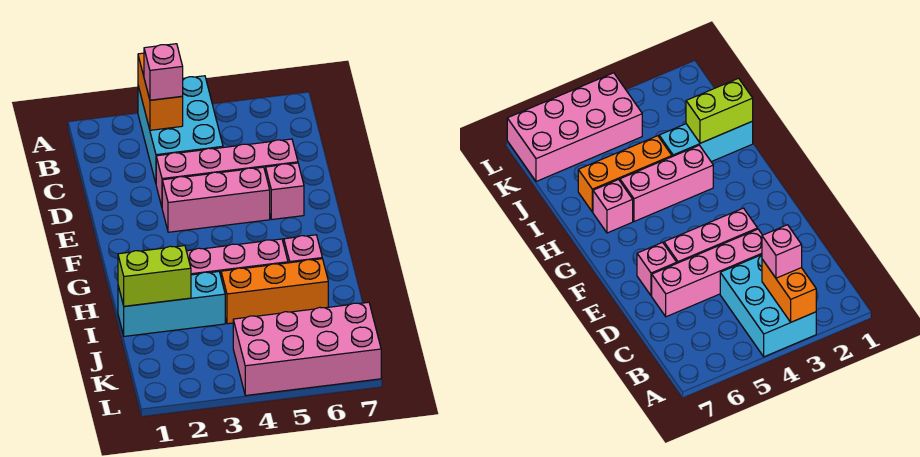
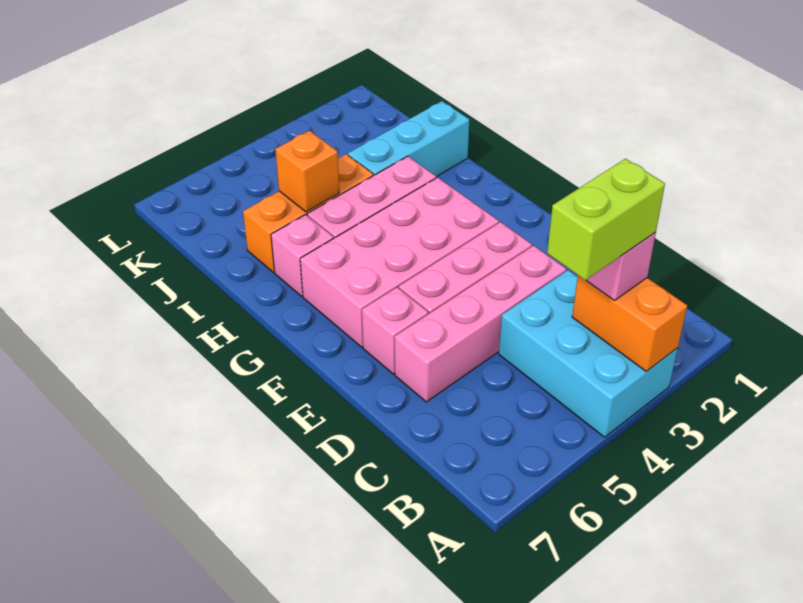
lime 1x2 brick [118,246,191,306] -> lime 1x2 brick moved to [547,159,665,280]
none -> orange 1x1 brick [275,131,339,212]
pink 2x4 brick [233,302,381,396] -> pink 2x4 brick moved to [300,177,499,347]

